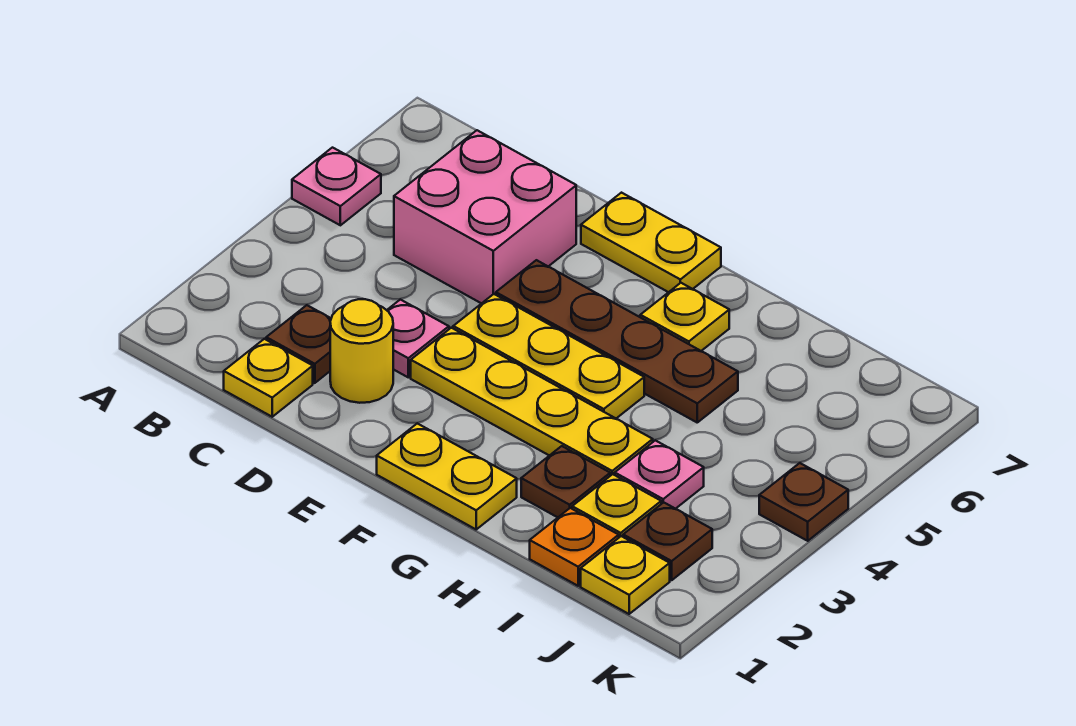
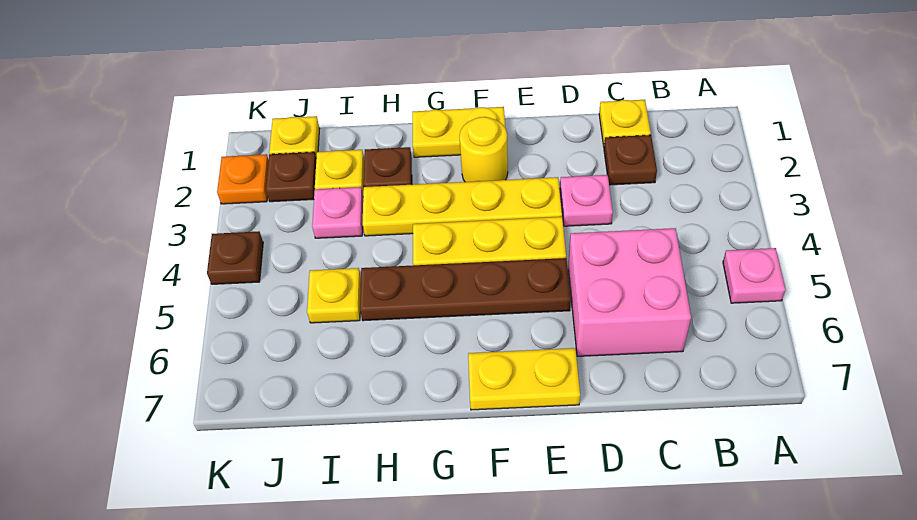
yellow 1x1 round brick [330,299,393,403] -> yellow 1x1 round brick moved to [460,117,508,182]
yellow 1x1 plate [640,283,729,351] -> yellow 1x1 plate moved to [307,268,361,323]
orange 1x1 plate [530,508,619,586] -> orange 1x1 plate moved to [217,154,269,204]

